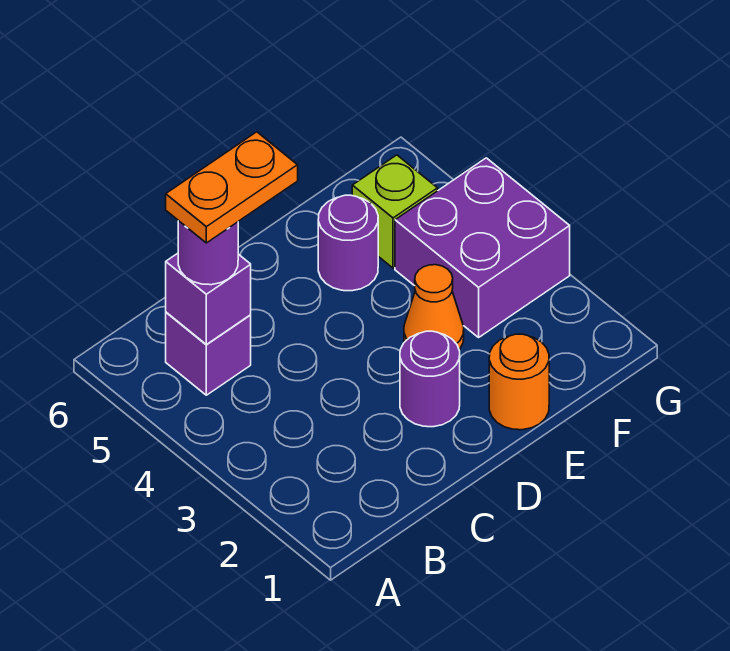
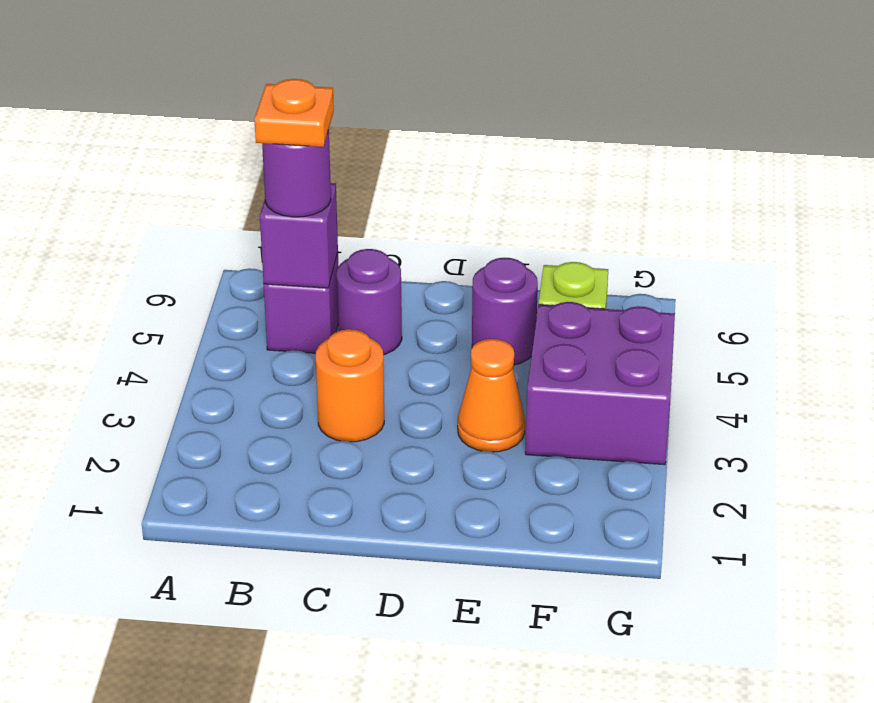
orange 1x2 plate [166,132,298,243] -> orange 1x1 plate [254,79,334,147]
purple 1x1 round brick [400,331,460,427] -> purple 1x1 round brick moved to [337,249,402,355]
orange 1x1 round brick [489,334,549,430] -> orange 1x1 round brick moved to [316,329,384,442]

